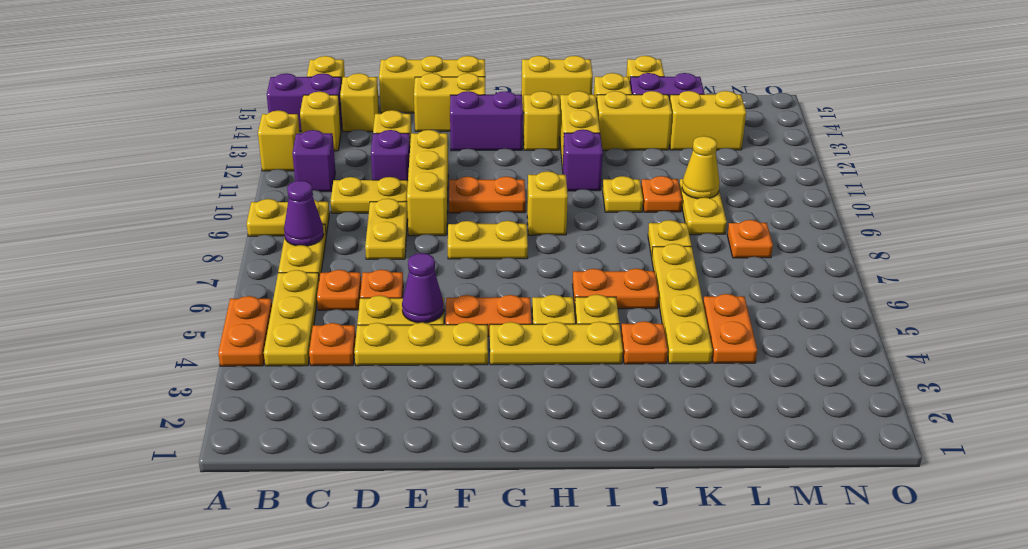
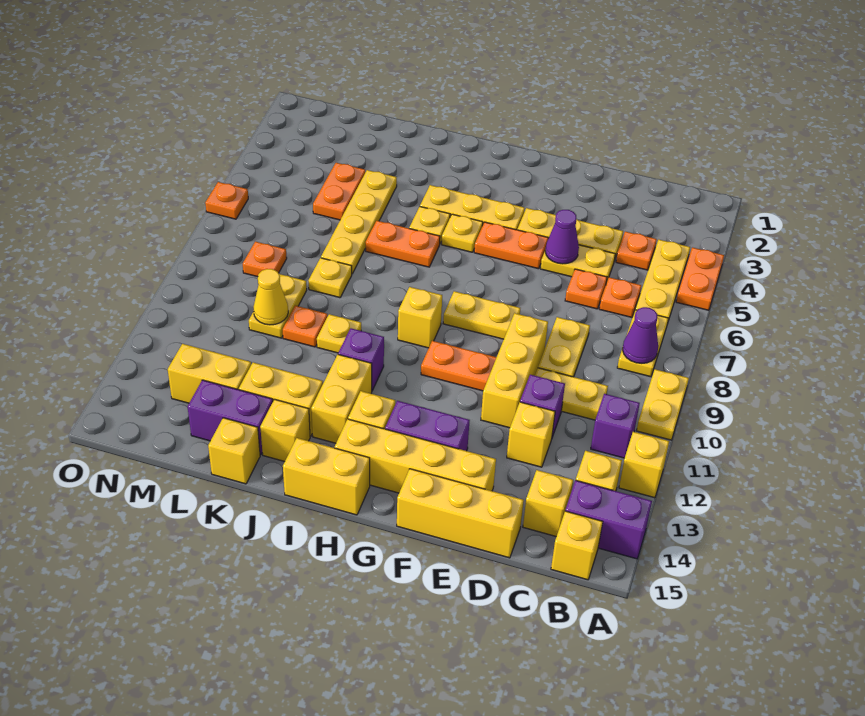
yellow 1x2 plate [247,199,329,236] -> yellow 1x2 plate turned to [637,369,689,440]
yellow 1x2 brick [414,73,485,131] -> yellow 1x4 brick [335,419,496,493]
orange 1x1 plate [621,321,668,364] -> orange 1x1 plate moved to [205,182,248,219]

